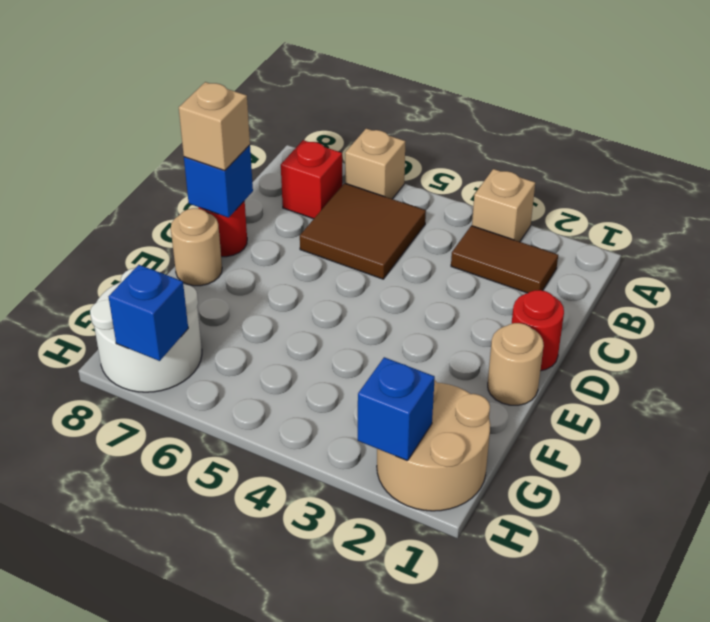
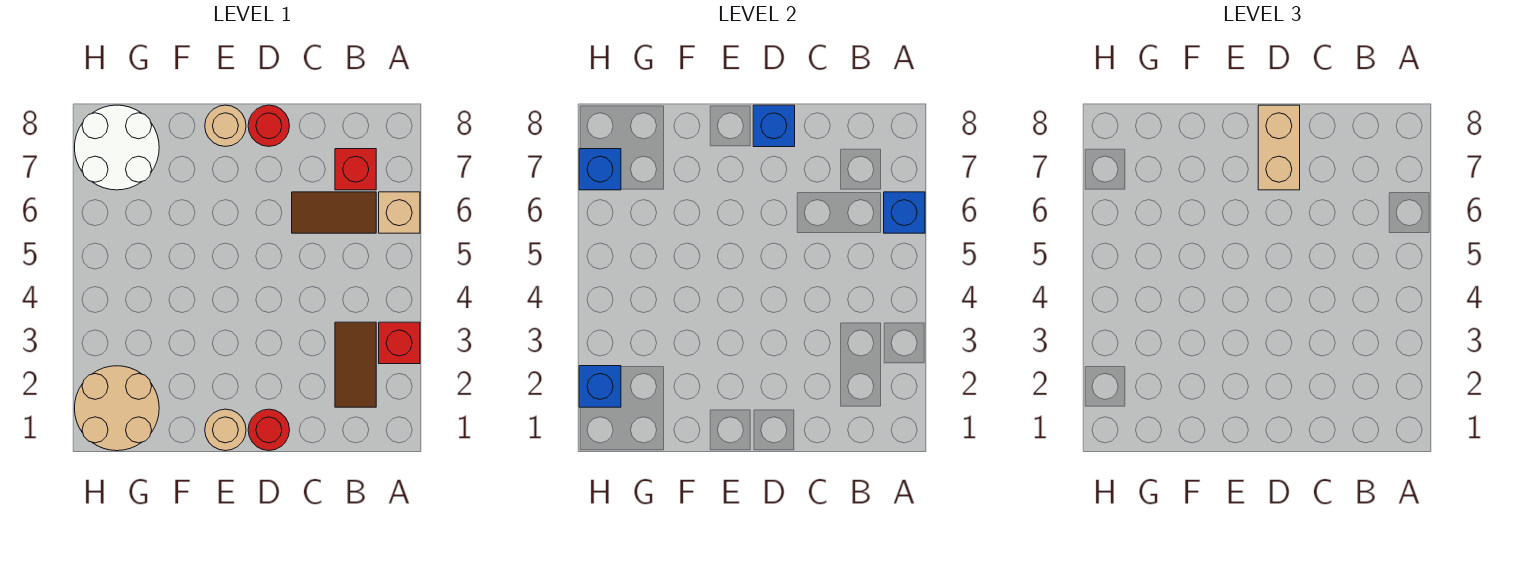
tan 1x1 brick [472,169,535,242] -> red 1x1 brick [379,322,420,364]
none -> blue 1x1 brick [884,192,925,233]
brown 2x2 tile [300,183,426,279] -> brown 1x2 tile [292,192,376,233]
tan 1x1 brick [179,82,250,171] -> tan 1x2 brick [1258,105,1300,190]

